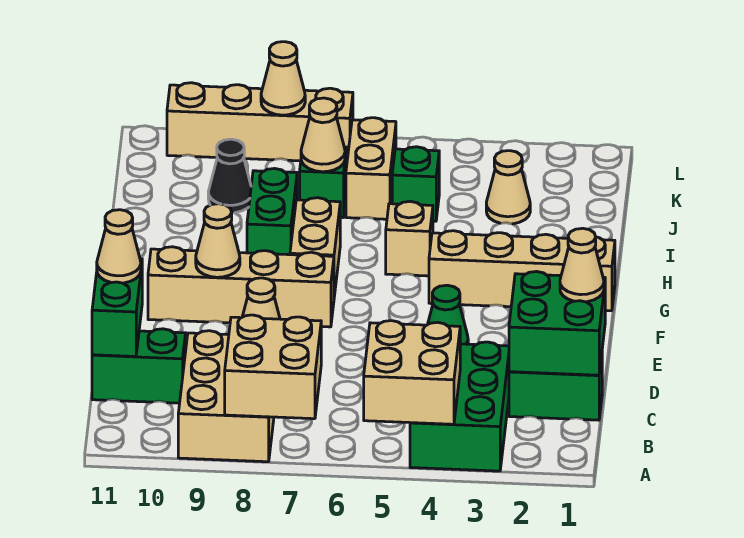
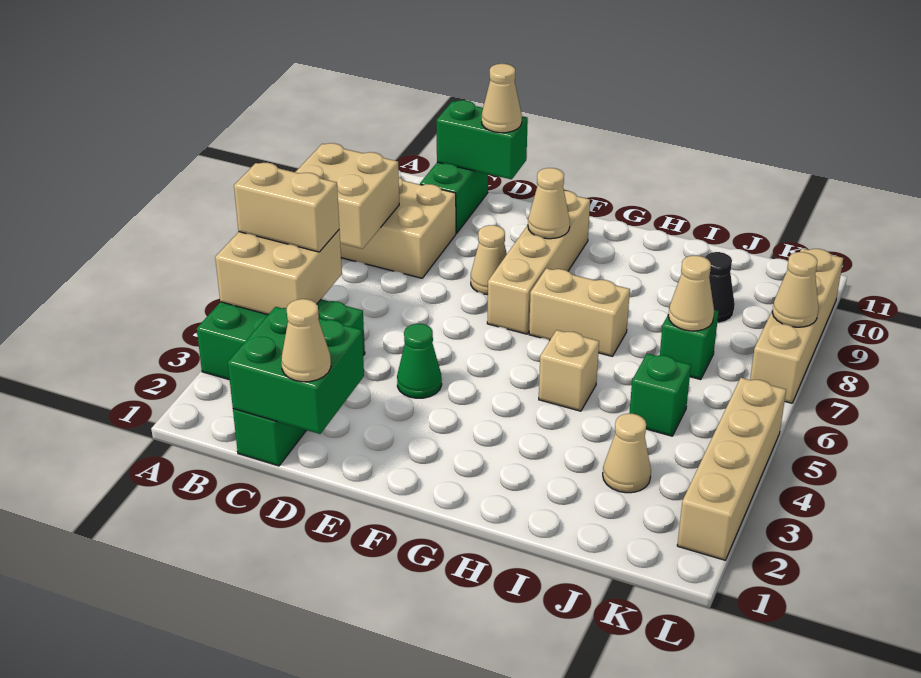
tan 1x4 brick [429,231,615,311] -> tan 1x4 brick moved to [677,378,786,560]
green 1x2 brick [247,169,297,255] -> none
tan 1x2 brick [346,118,396,219] -> tan 1x2 brick moved to [234,163,339,252]

